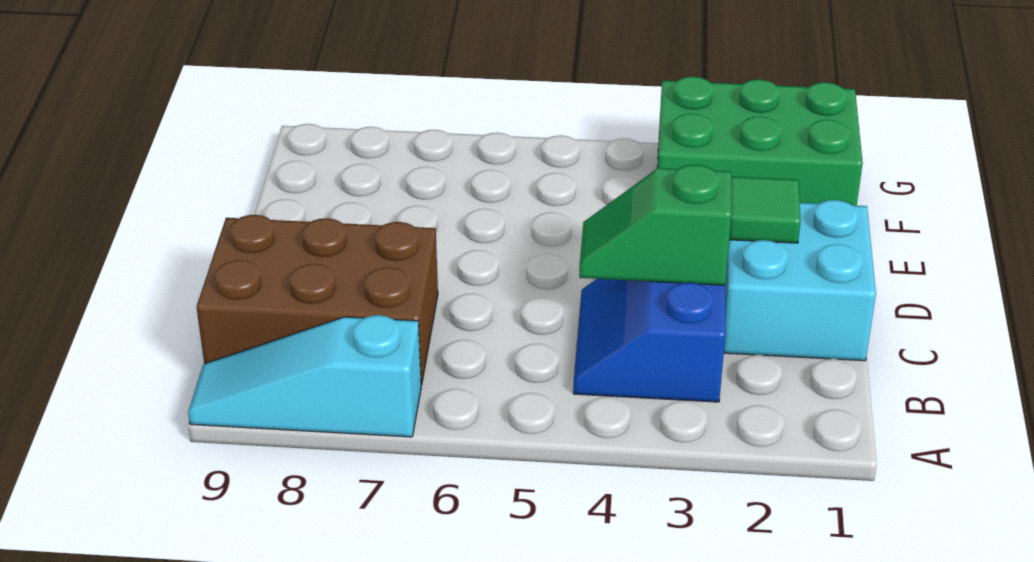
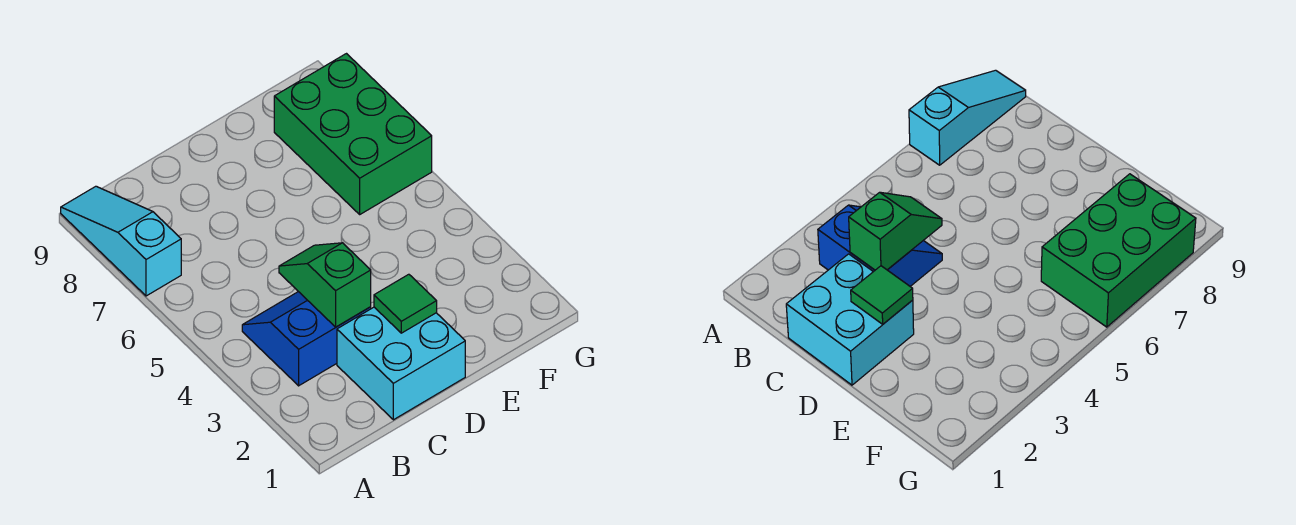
brown 2x3 brick [197,215,438,385] -> none
green 2x3 brick [657,76,863,206] -> green 2x3 brick moved to [274,54,432,214]

